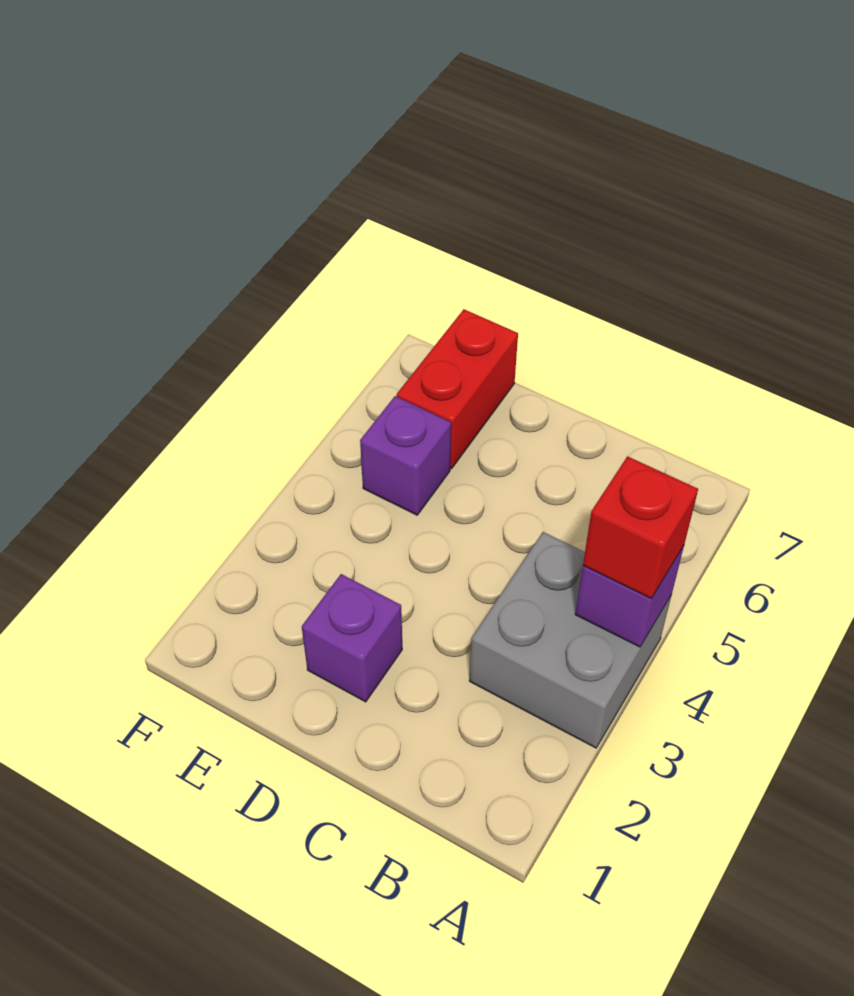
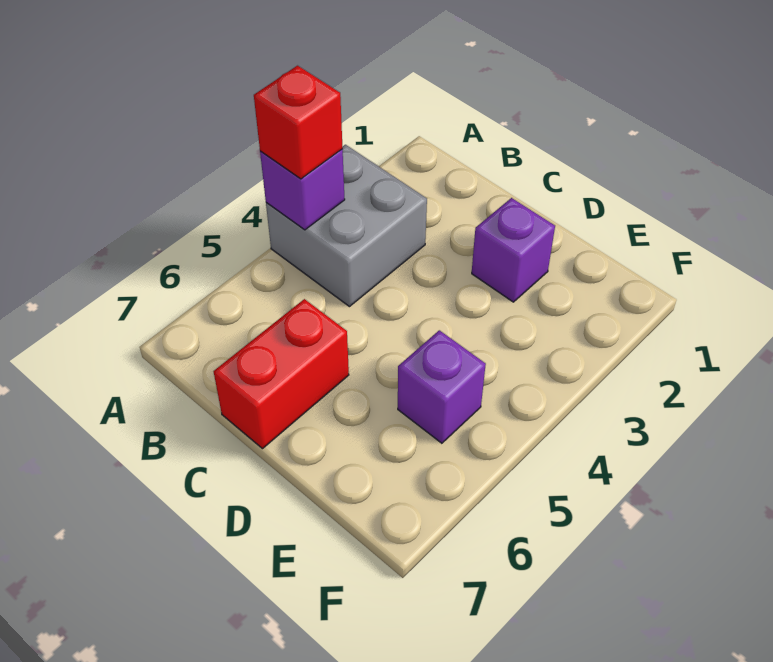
red 1x2 brick [397,309,518,469] -> red 1x2 brick moved to [214,299,349,449]

